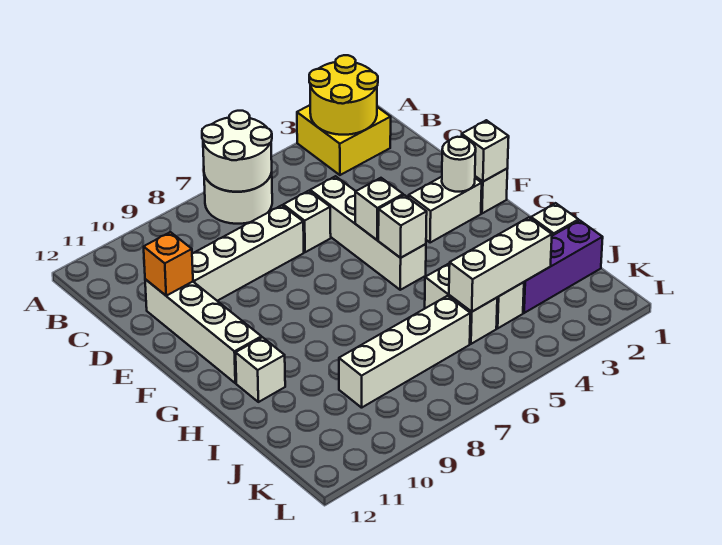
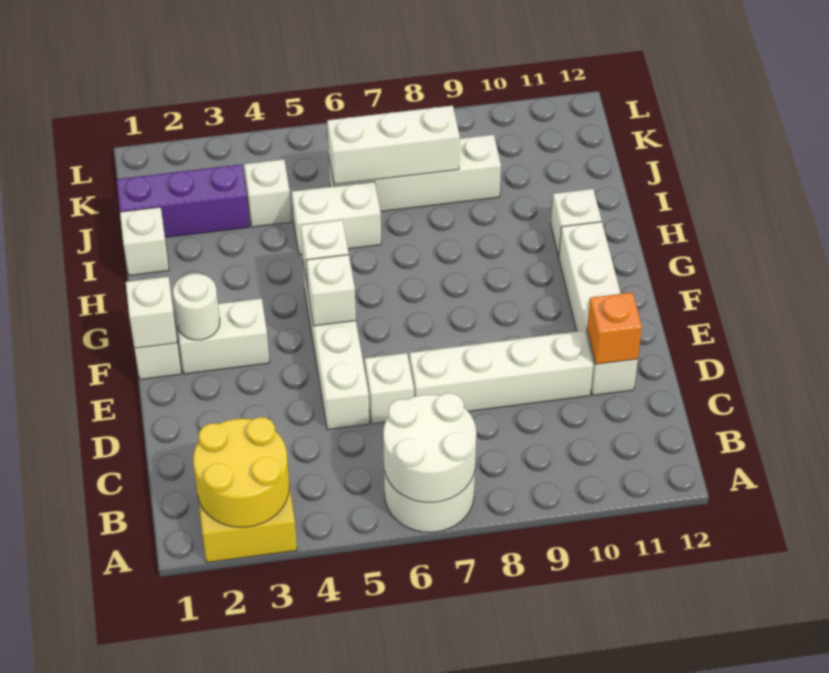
white 1x2 brick [425,263,497,344] -> white 1x2 brick turned to [292,182,381,255]
white 1x3 brick [449,217,552,312] -> white 1x3 brick moved to [327,106,460,184]

